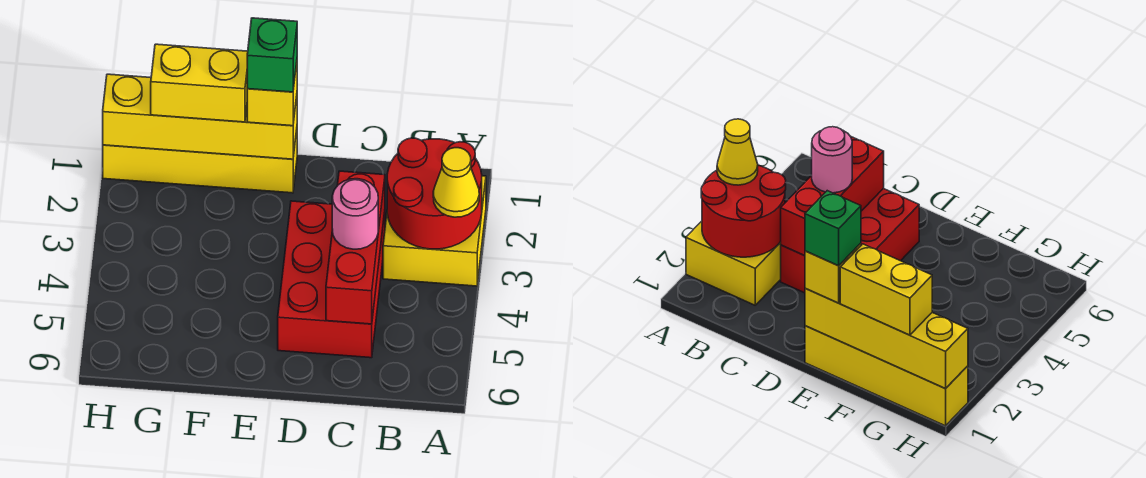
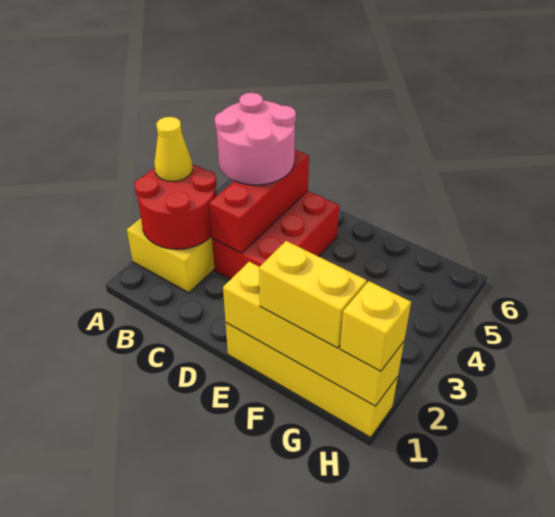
pink 1x1 round brick [332,179,378,249] -> pink 2x2 round brick [215,93,296,185]
yellow 1x1 brick [247,63,297,126] -> yellow 1x1 brick moved to [340,281,411,371]
green 1x1 brick [247,18,297,92] -> none

